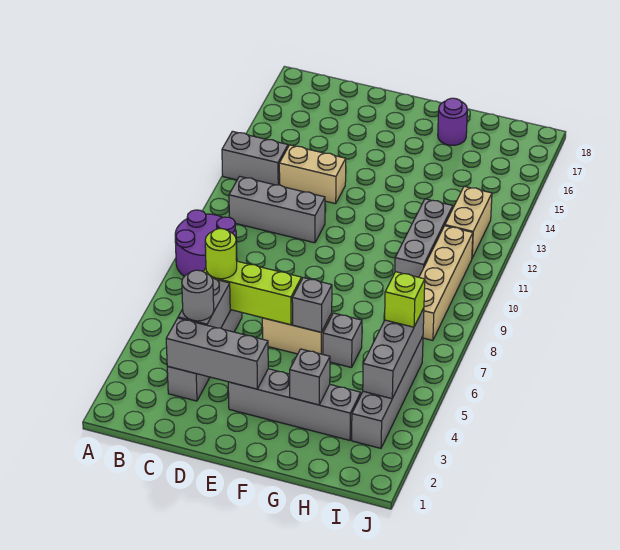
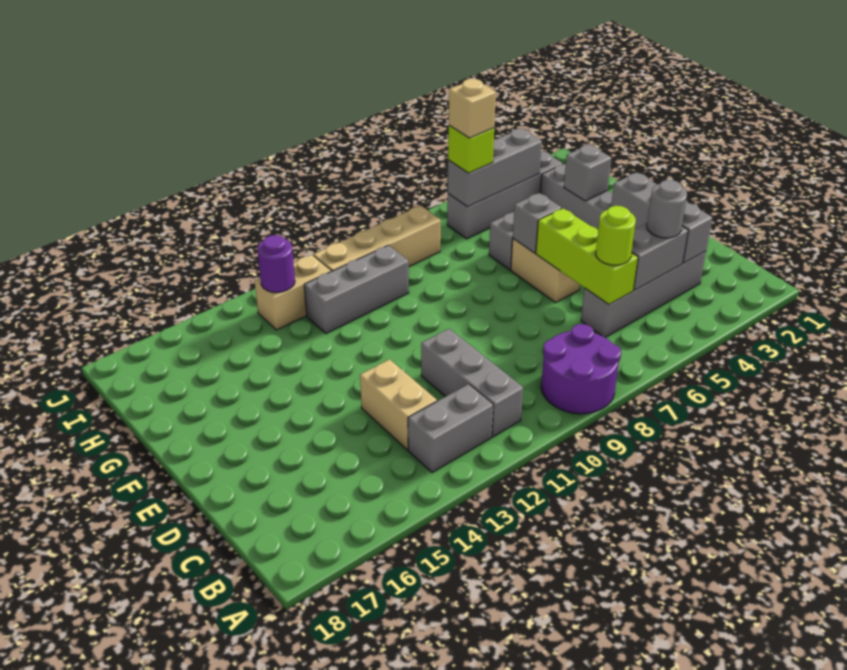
grey 1x2 brick [222,131,288,185] -> grey 1x2 brick turned to [408,384,493,473]
purple 1x1 round brick [438,98,467,145] -> purple 1x1 round brick moved to [257,235,295,292]
none -> tan 1x1 brick [449,79,496,138]

